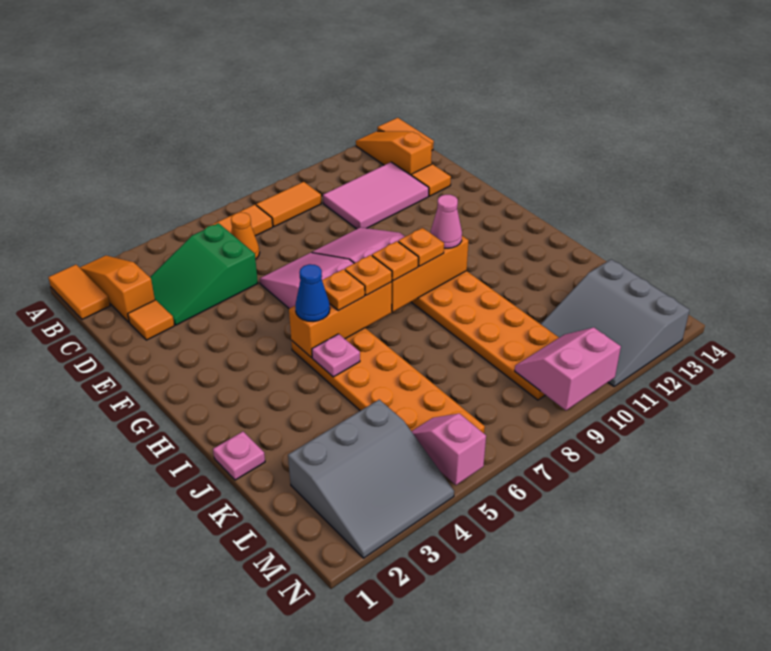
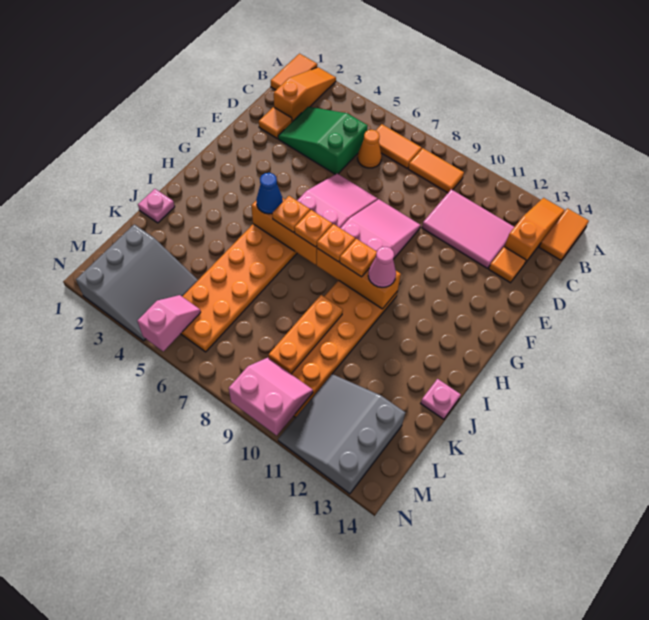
pink 1x1 plate [312,334,360,377] -> pink 1x1 plate moved to [421,379,461,419]
none -> orange 1x3 plate [269,295,343,374]
grey 3x3 slope [288,400,454,558] -> grey 3x3 slope turned to [76,224,198,341]

